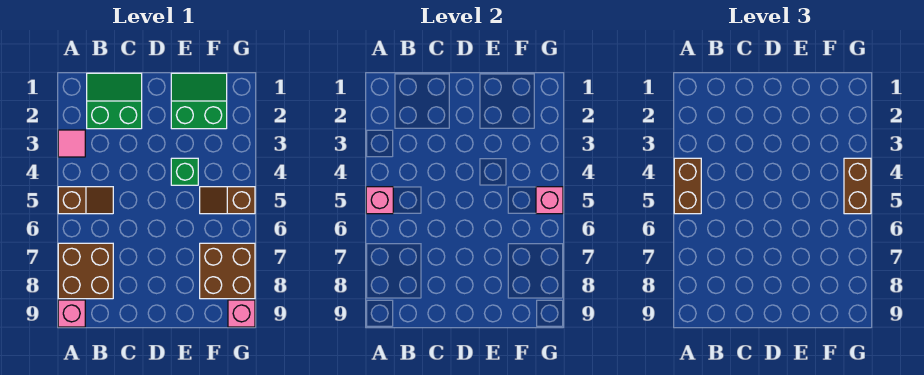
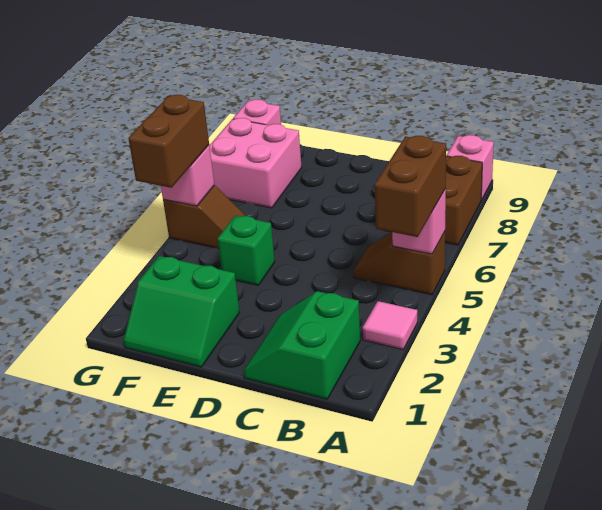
green 2x2 slope [87,73,142,129] -> green 2x2 slope turned to [244,291,360,399]
brown 2x2 brick [200,243,255,299] -> pink 2x2 brick [209,118,302,208]

